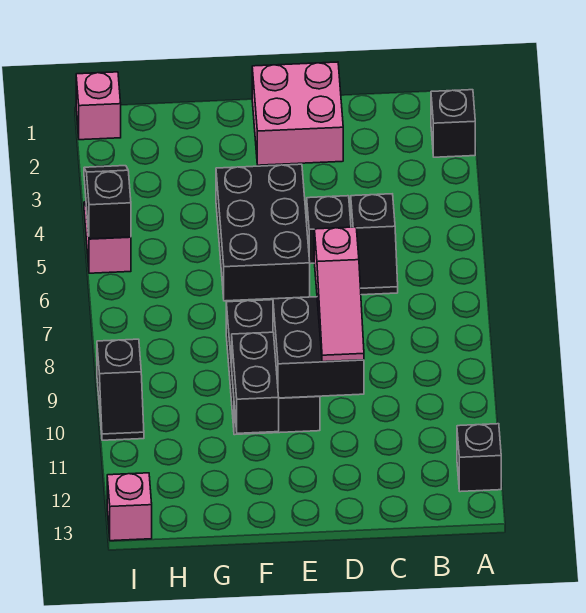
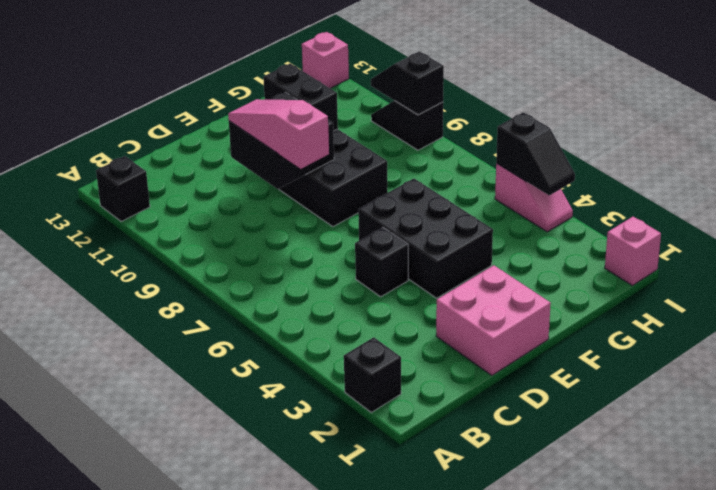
black 1x2 slope [351,194,398,295] -> black 1x2 slope moved to [371,51,444,115]

